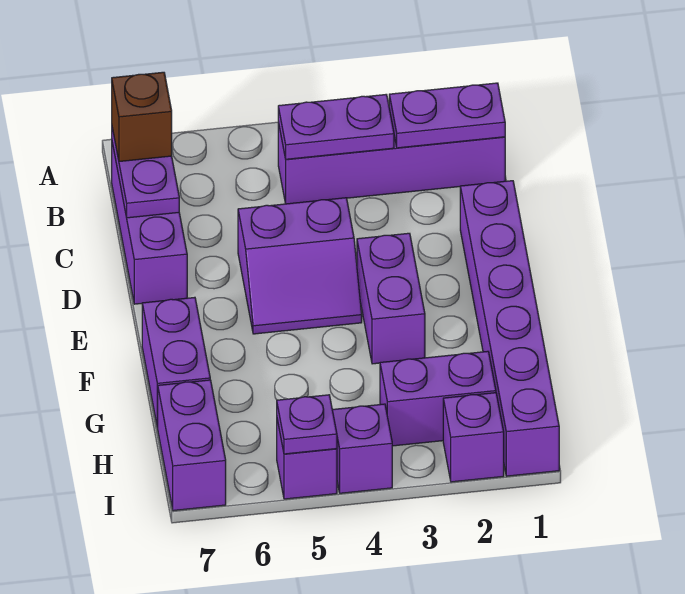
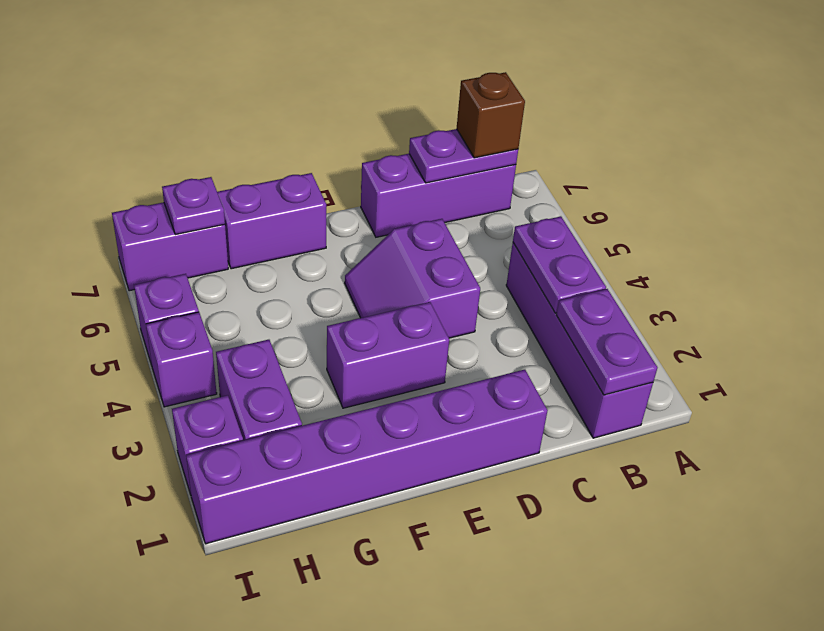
purple 1x1 plate [277,395,337,454] -> purple 1x1 plate moved to [162,177,225,235]

